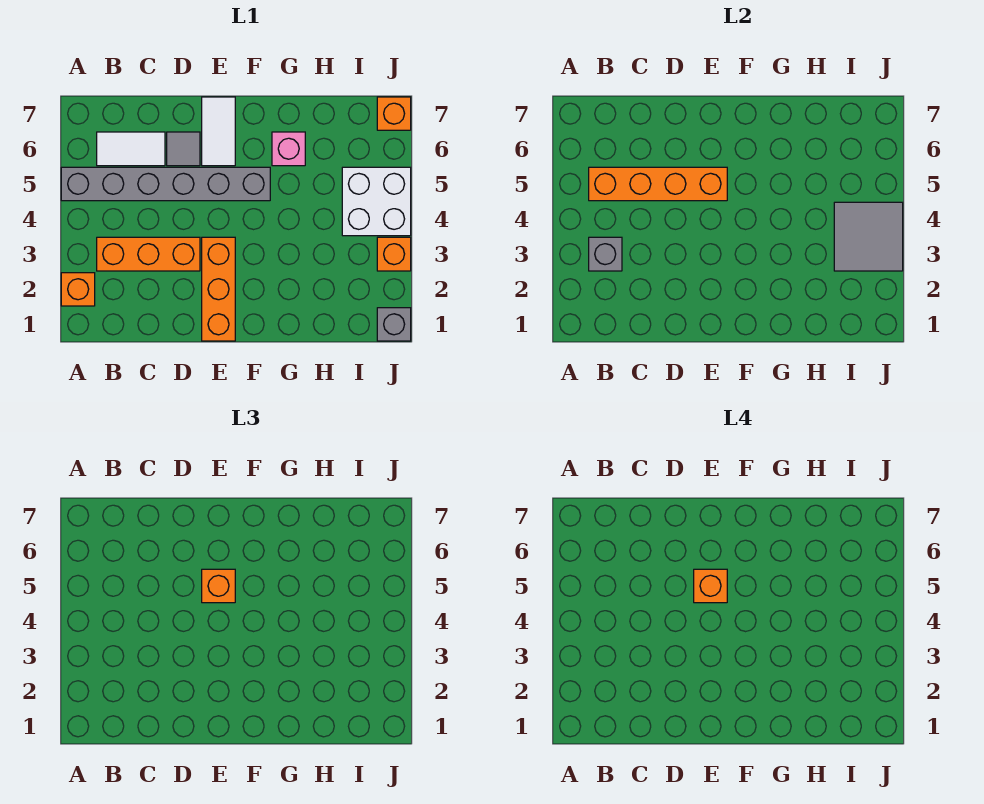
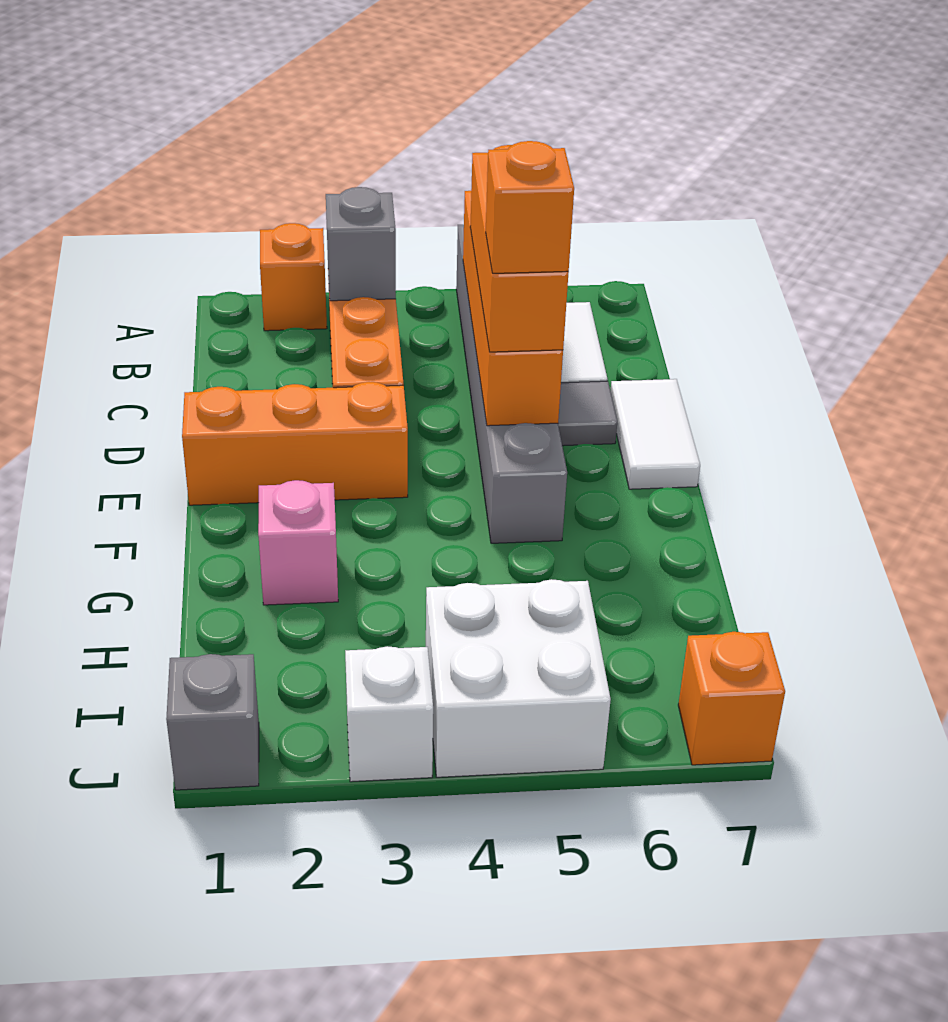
orange 1x1 brick [202,569,235,603] -> orange 1x3 brick [470,145,569,352]
white 1x2 tile [202,97,235,166] -> white 1x2 tile turned to [610,379,700,489]
pink 1x1 brick [272,132,305,166] -> pink 1x1 brick moved to [258,480,338,605]
grey 2x2 tile [834,202,903,271] -> none
orange 1x1 brick [377,237,411,271] -> white 1x1 brick [345,646,433,782]

